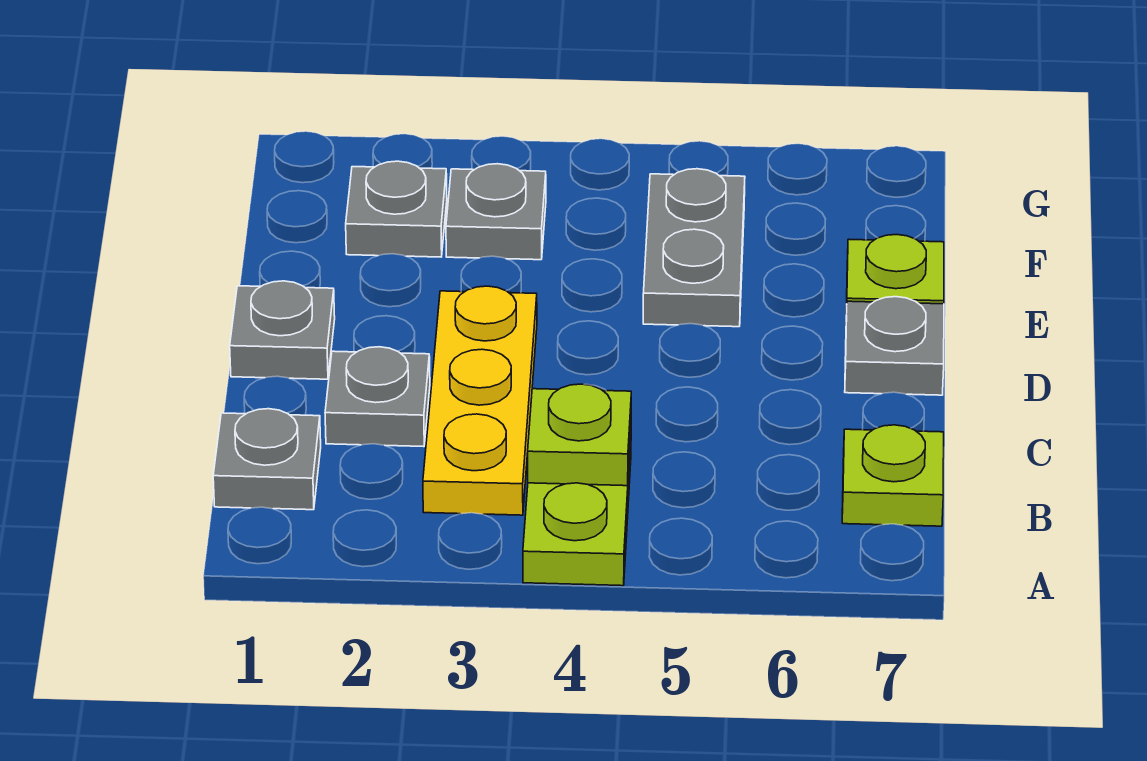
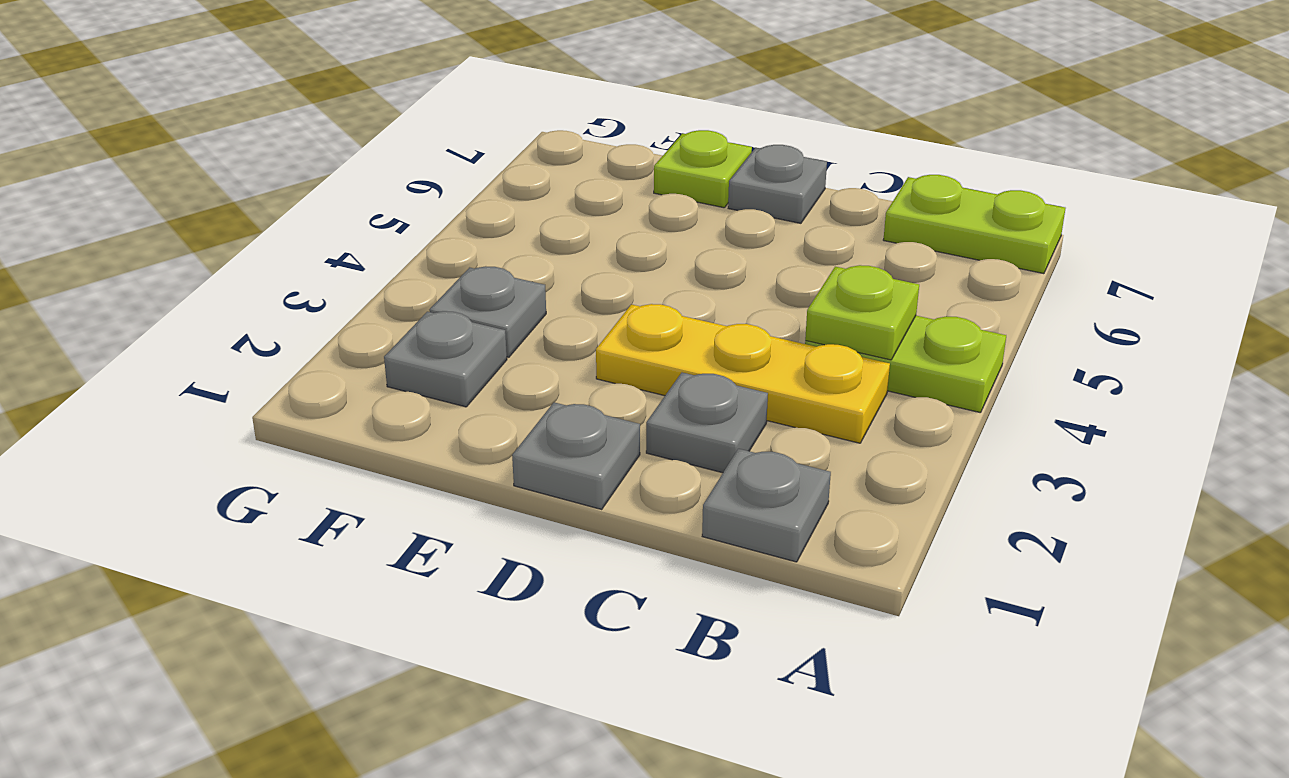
lime 1x1 plate [842,425,944,526] -> lime 1x2 plate [883,175,1065,274]
grey 1x2 plate [643,169,745,327] -> none

